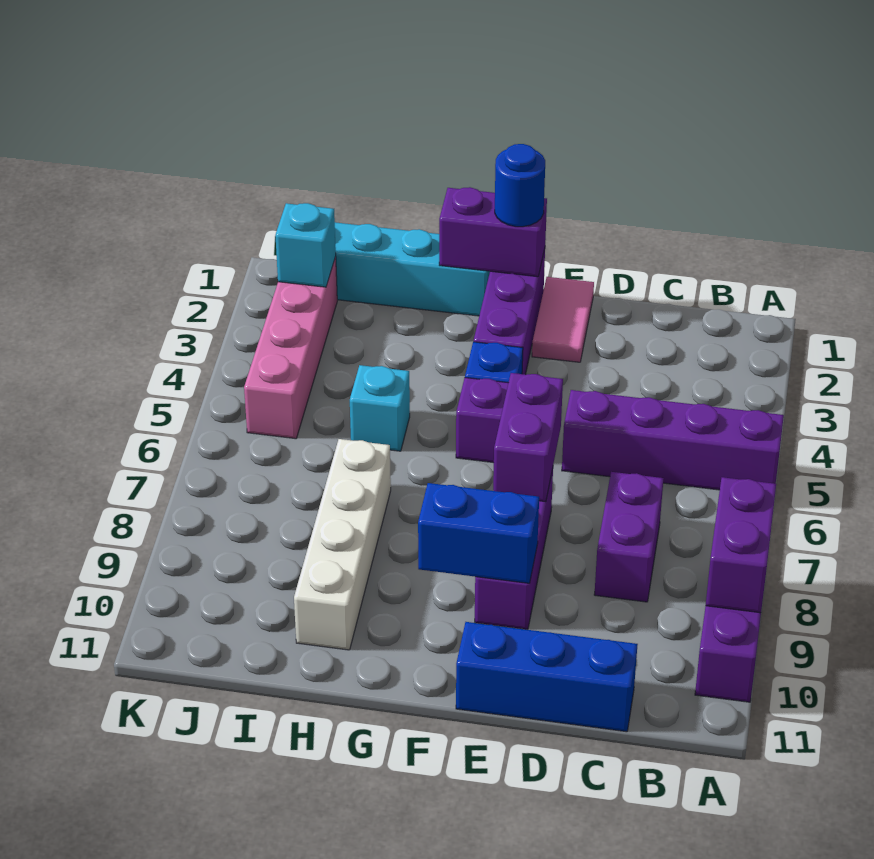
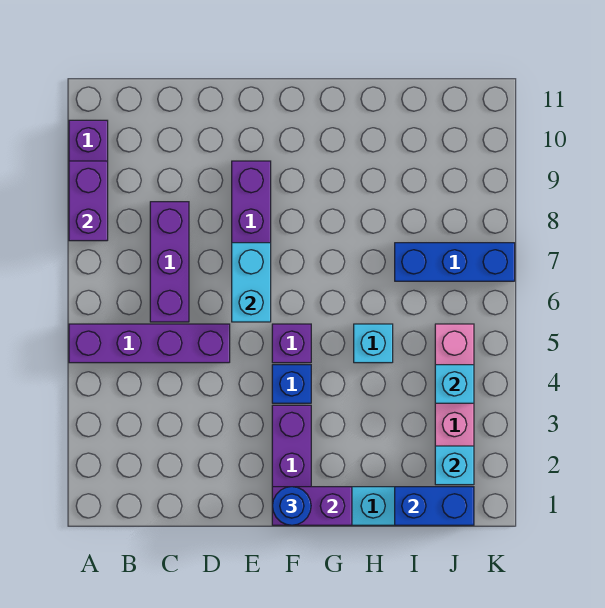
purple 1x2 brick [594,472,664,602] -> purple 1x3 brick [150,202,189,322]
blue 1x3 brick [456,622,638,732] -> blue 1x3 brick moved to [395,243,515,281]
pink 1x2 tile [532,277,594,362] -> none
purple 1x2 brick [493,373,563,502] -> cyan 1x2 brick [232,243,271,322]
blue 1x2 brick [418,483,539,583] -> blue 1x2 brick moved to [395,487,474,525]
white 1x4 brick [294,439,391,650] -> none
none -> cyan 1x1 brick [435,365,474,403]

